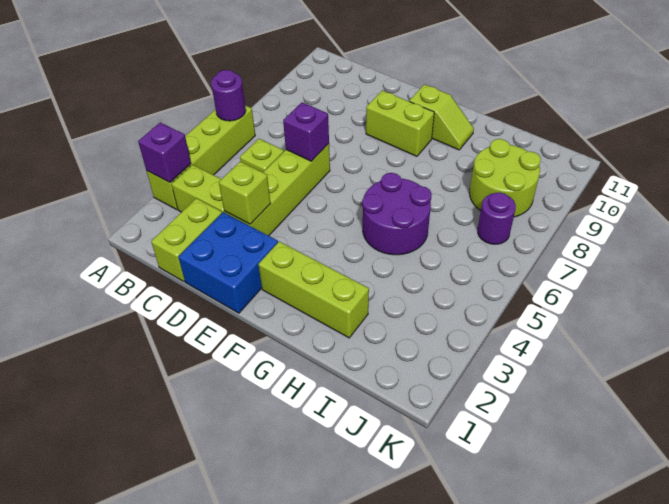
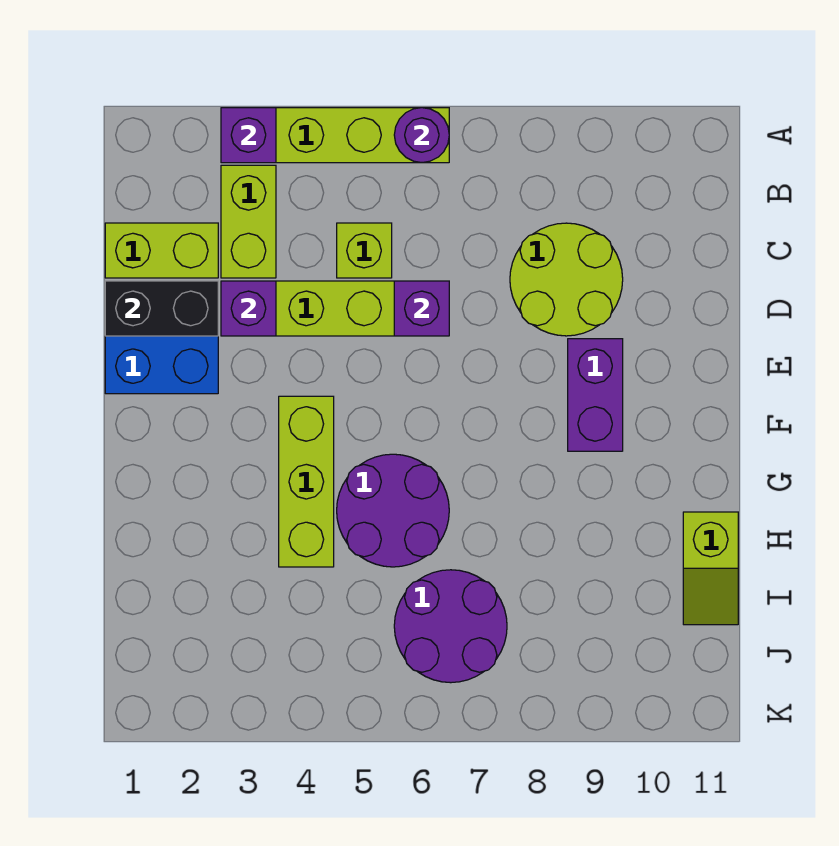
none -> black 1x2 brick [105,281,218,336]
lime 1x1 brick [219,161,271,224] -> purple 1x1 brick [221,281,276,336]
lime 1x2 brick [366,90,434,156] -> purple 1x2 brick [568,339,623,451]
lime 1x3 brick [258,241,369,338] -> lime 1x3 brick moved to [279,396,334,567]
lime 1x2 slope [409,84,474,150] -> lime 1x2 slope moved to [683,512,738,625]
lime 2x2 round brick [470,139,541,217] -> lime 2x2 round brick moved to [510,223,623,336]
purple 1x1 round brick [478,192,516,244] -> purple 2x2 round brick [394,570,507,683]

